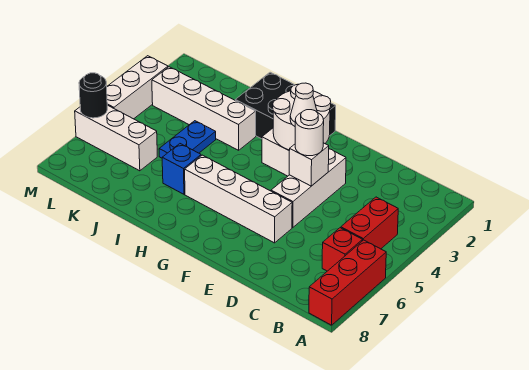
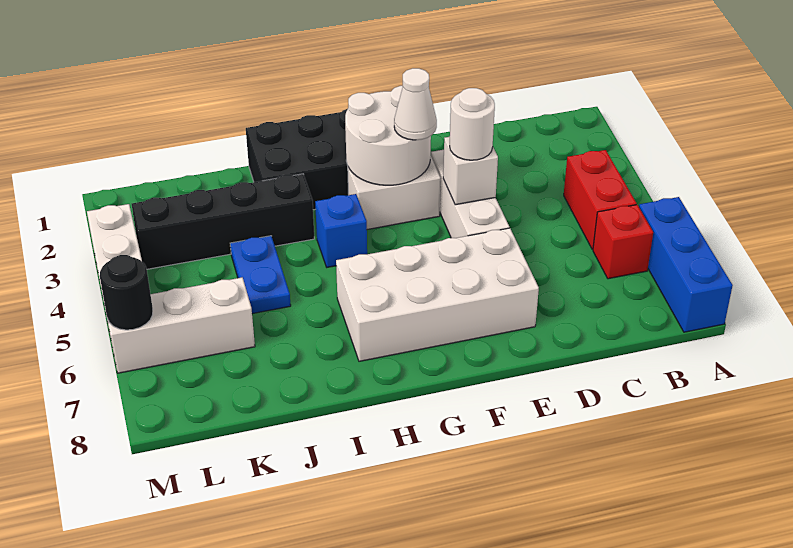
red 1x3 brick [309,240,386,325] -> blue 1x3 brick [639,197,733,332]
white 1x4 brick [185,155,292,243] -> white 2x4 brick [336,228,539,361]
white 1x4 brick [152,67,256,150] -> black 1x4 brick [132,174,314,269]
blue 1x1 brick [162,144,201,194] -> blue 1x1 brick moved to [315,194,367,267]

